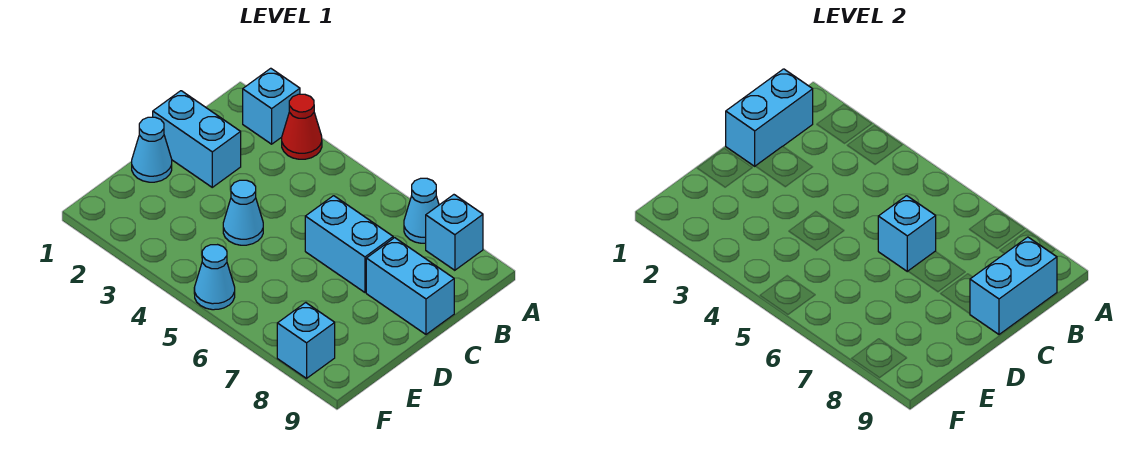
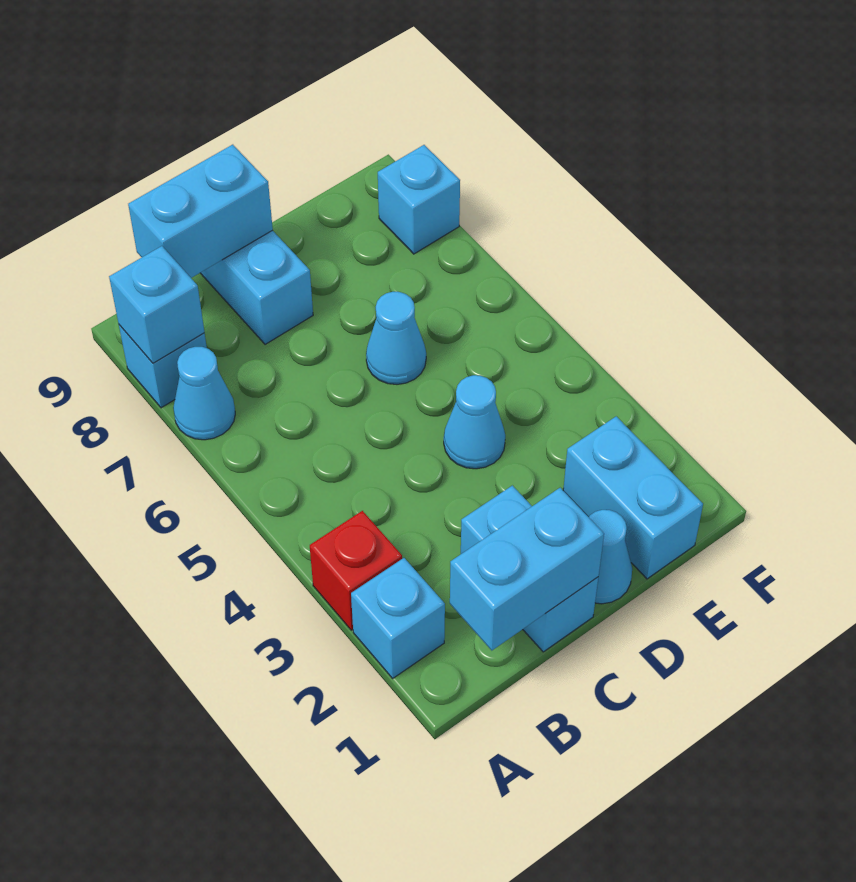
red 1x1 cone [282,94,322,159] -> red 1x1 brick [310,511,402,630]
cyan 1x2 brick [305,196,393,292] -> cyan 1x2 brick moved to [563,416,703,579]
cyan 1x1 brick [878,196,936,271] -> cyan 1x1 brick moved to [109,246,204,363]
cyan 1x1 cone [194,245,235,310] -> cyan 1x1 cone moved to [366,292,426,384]

